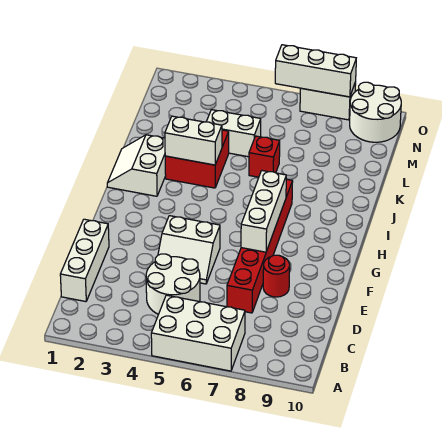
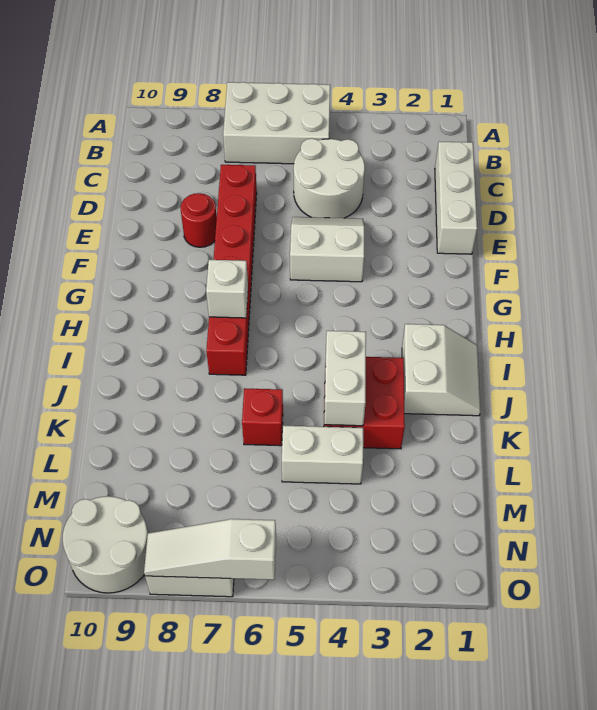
white 1x3 brick [241,171,286,252] -> white 1x1 brick [206,260,248,318]
white 1x2 brick [165,116,222,165] -> white 1x2 brick turned to [324,331,366,426]
white 1x3 brick [275,45,356,97] -> white 1x3 slope [144,519,276,580]

